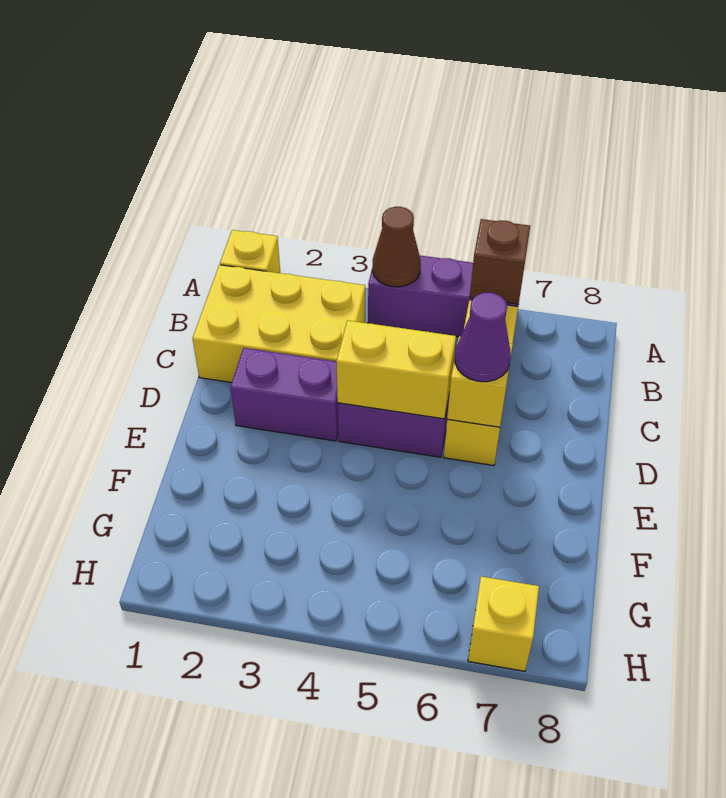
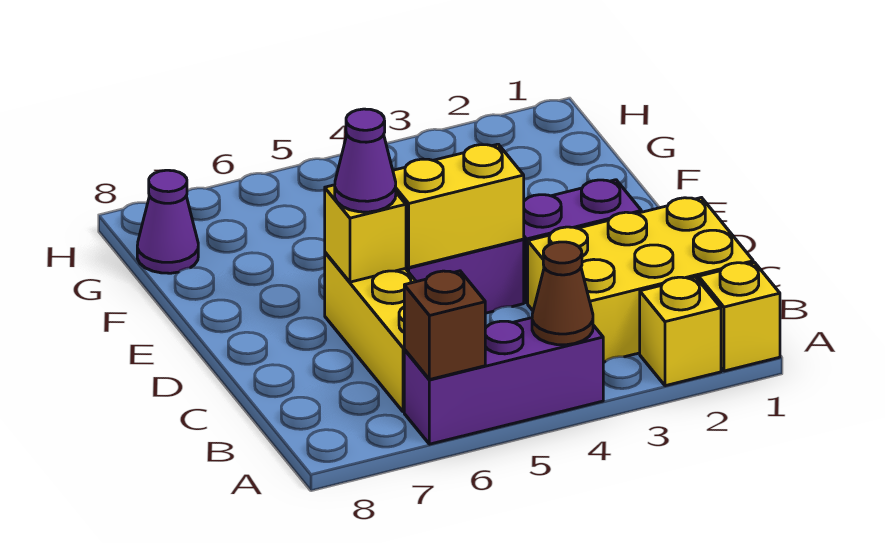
none -> purple 1x1 cone [137,170,198,273]
yellow 1x1 brick [468,576,539,671] -> yellow 1x1 brick moved to [640,277,721,386]

